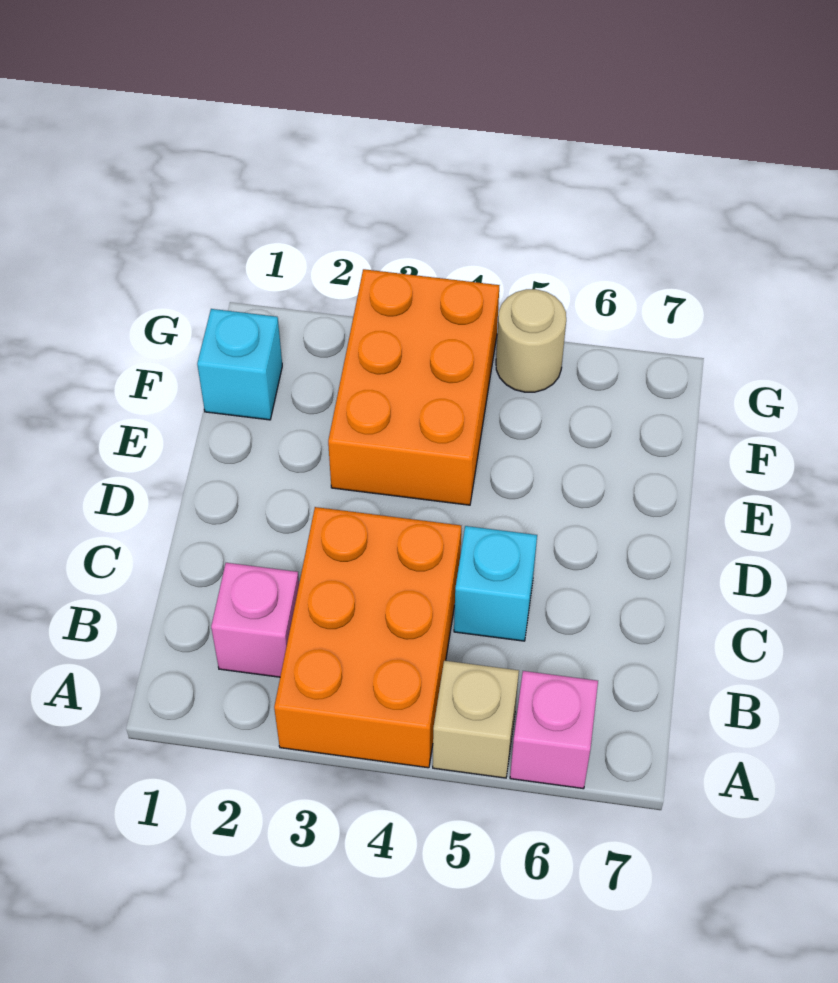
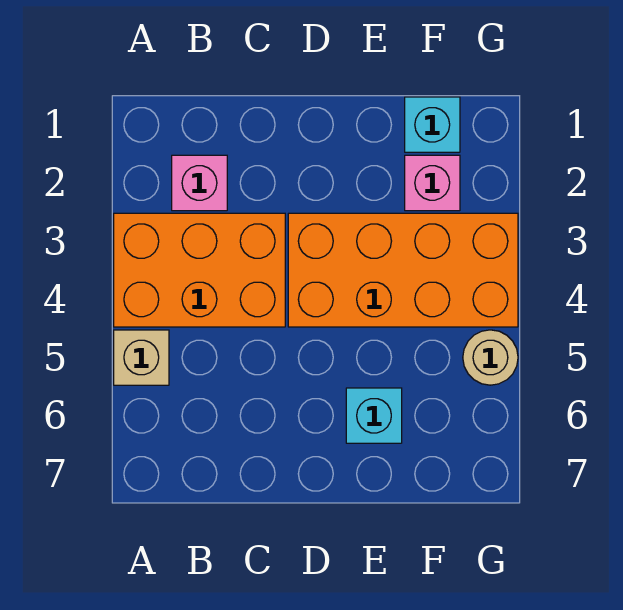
pink 1x1 brick [510,671,598,789] -> pink 1x1 brick moved to [405,155,460,211]
cyan 1x1 brick [454,526,537,641] -> cyan 1x1 brick moved to [346,388,402,443]
orange 2x3 brick [328,269,499,505] -> orange 2x4 brick [288,213,518,327]

